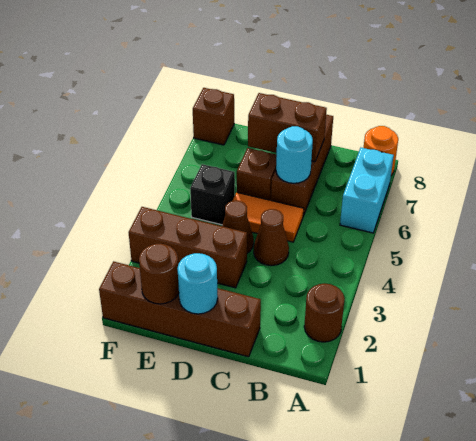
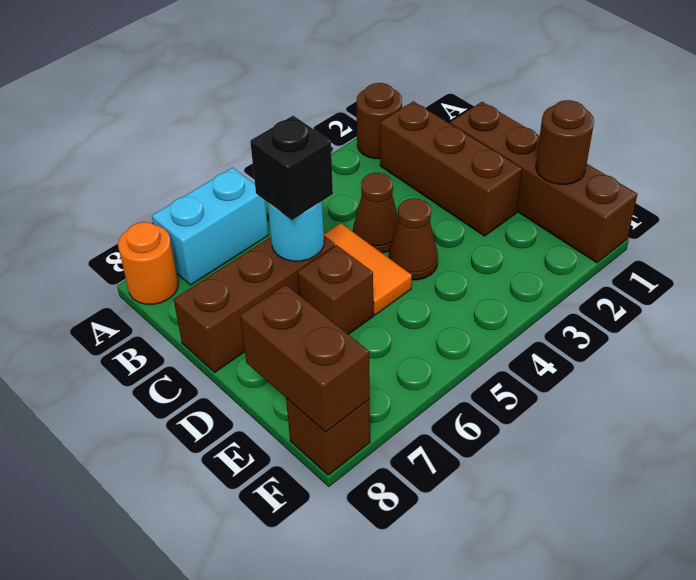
brown 1x2 brick [248,93,327,162] -> brown 1x2 brick moved to [240,285,370,432]
cyan 1x1 round brick [177,253,218,314] -> none
brown 1x3 brick [129,207,247,288] -> brown 1x3 brick moved to [380,101,522,236]
black 1x1 brick [190,164,235,225] -> black 1x1 brick moved to [250,116,333,220]

